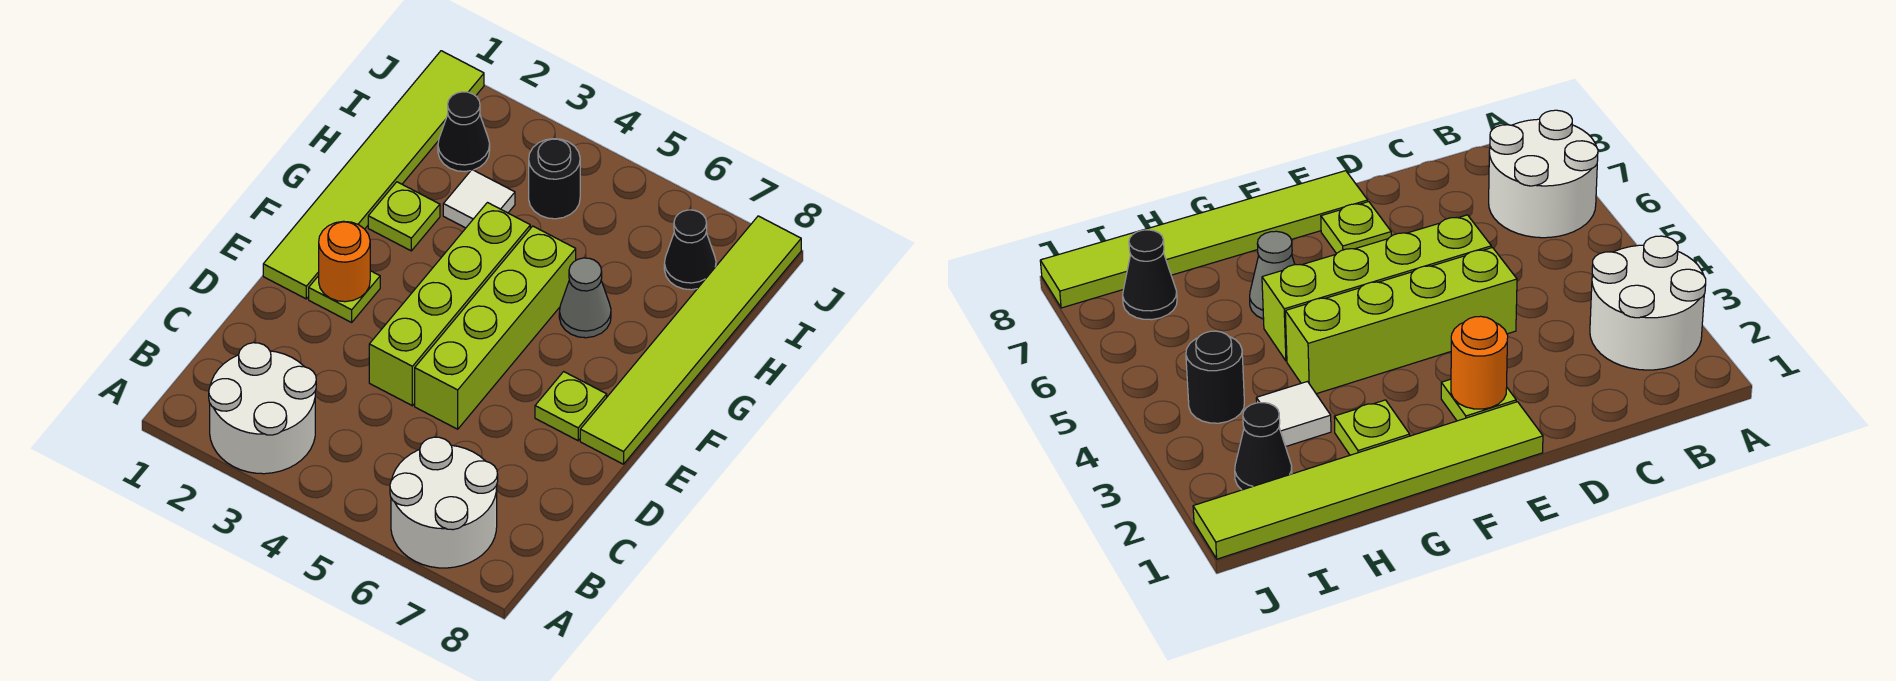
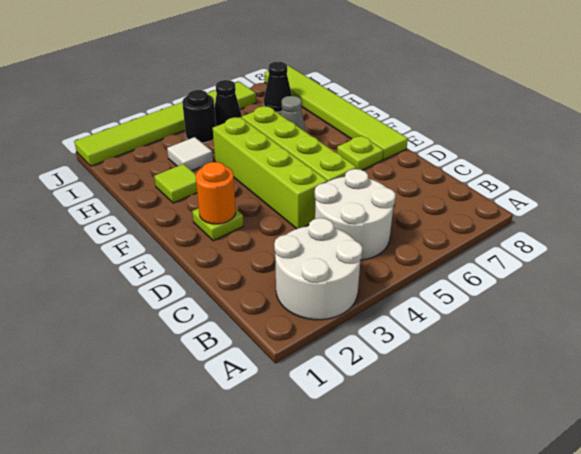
white 2x2 round brick [390,437,498,568] -> white 2x2 round brick moved to [315,169,396,260]
lime 1x6 tile [263,51,484,299] -> lime 1x6 tile turned to [74,82,256,166]
lime 1x1 plate [368,182,440,251] -> lime 1x1 tile [154,164,197,203]
black 1x1 cone [438,92,490,172] -> black 1x1 cone moved to [214,80,242,126]

